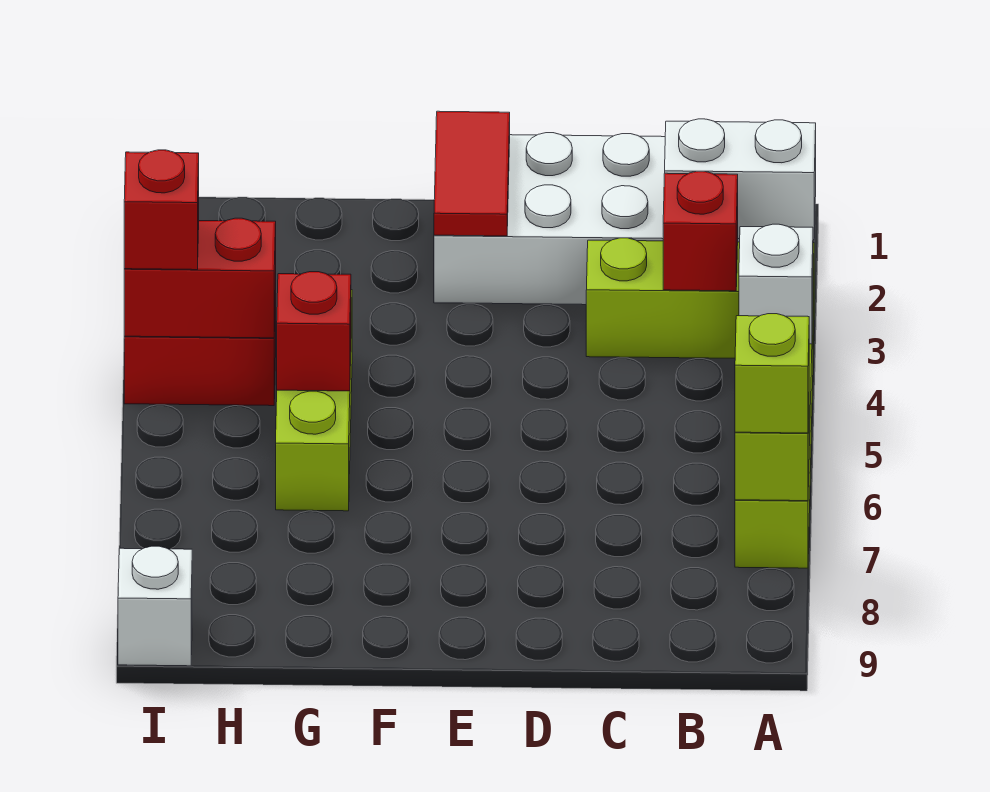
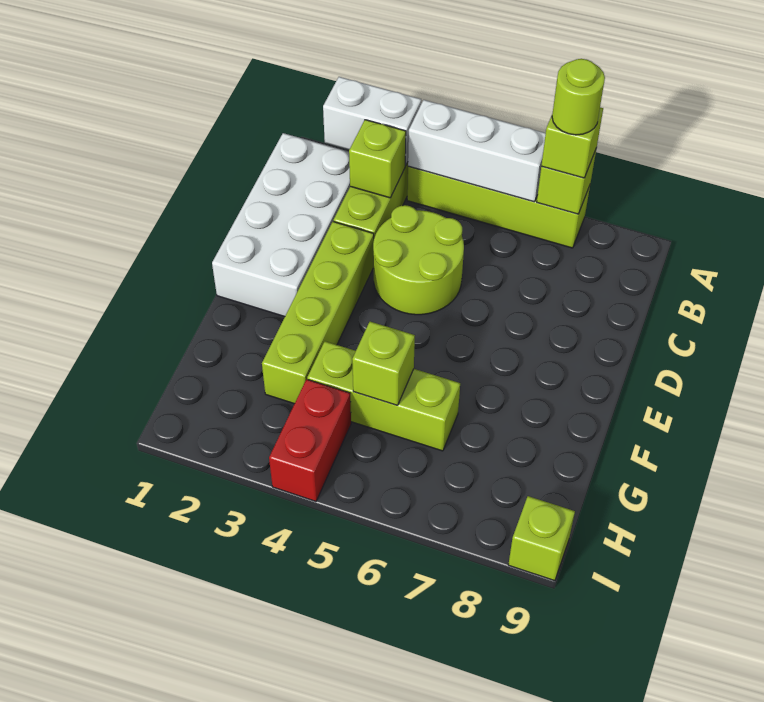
white 1x2 brick [665,119,816,240] -> white 1x2 brick turned to [323,77,421,165]
white 1x1 brick [739,224,813,344] -> white 1x3 brick [408,100,546,202]
none -> lime 1x1 round brick [552,59,605,135]
red 1x1 brick [663,171,738,291] -> lime 1x1 brick [349,120,406,198]
none -> lime 2x2 round brick [373,205,464,315]
none -> lime 1x4 brick [262,222,374,404]
red 1x2 tile [434,111,510,236] -> none
red 1x1 brick [277,272,351,391] -> lime 1x1 brick [352,322,415,405]
red 1x2 brick [124,218,276,338] -> none
red 1x1 brick [124,150,199,270] -> none
white 1x1 brick [118,546,192,666] -> lime 1x1 brick [508,496,575,581]

